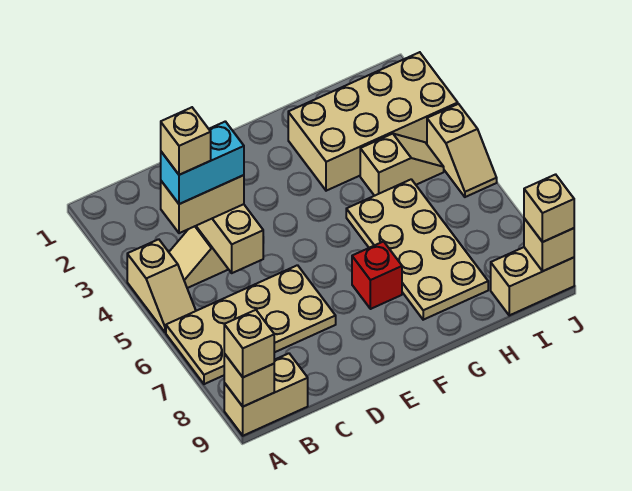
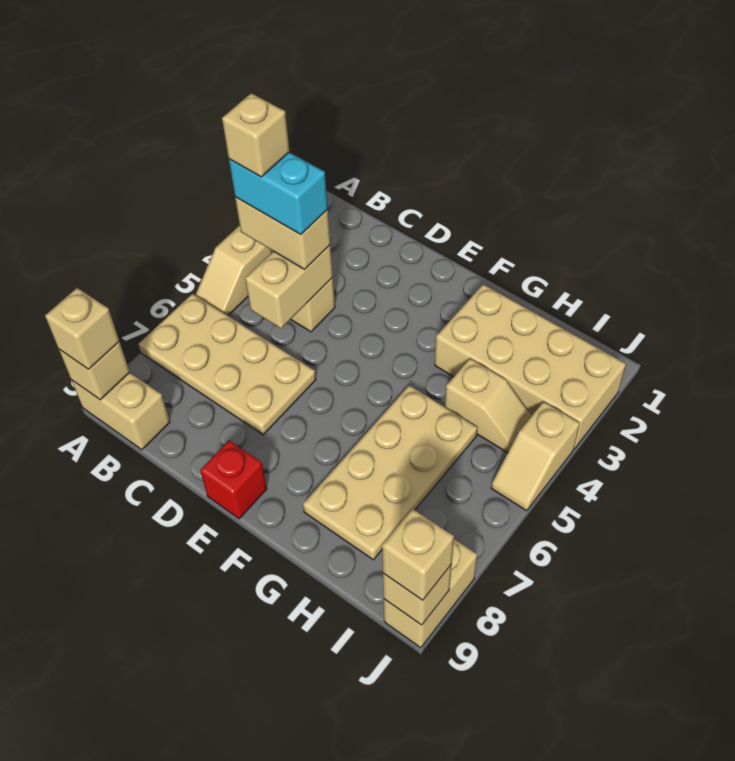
red 1x1 brick [352,242,402,309] -> red 1x1 brick moved to [200,440,267,519]
tan 1x2 brick [491,247,574,315] -> tan 1x2 brick turned to [384,539,477,648]

